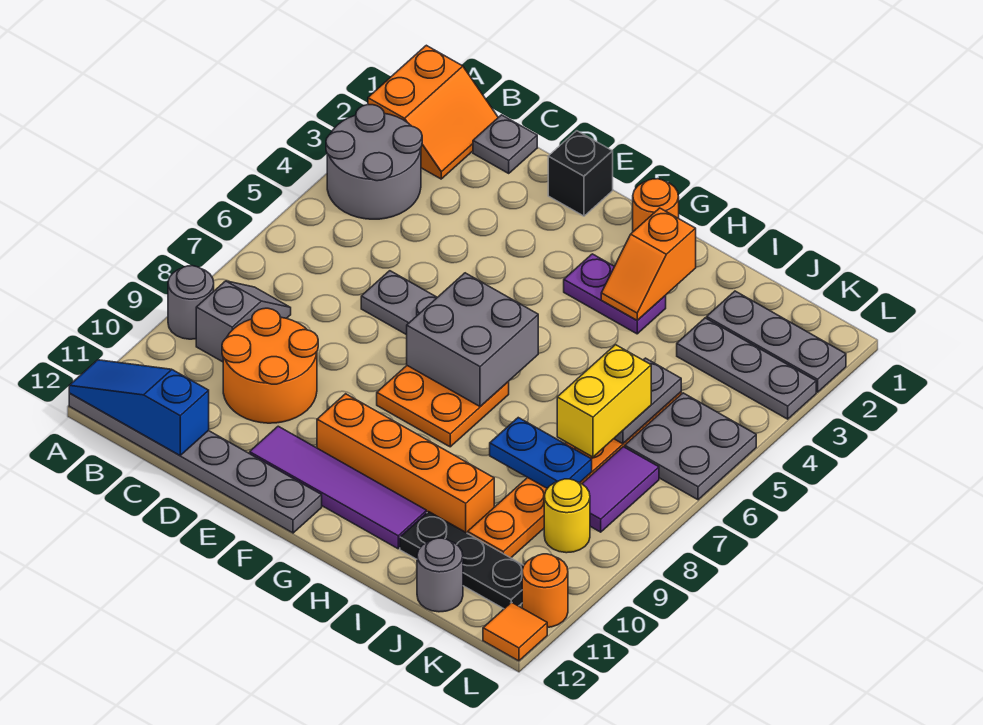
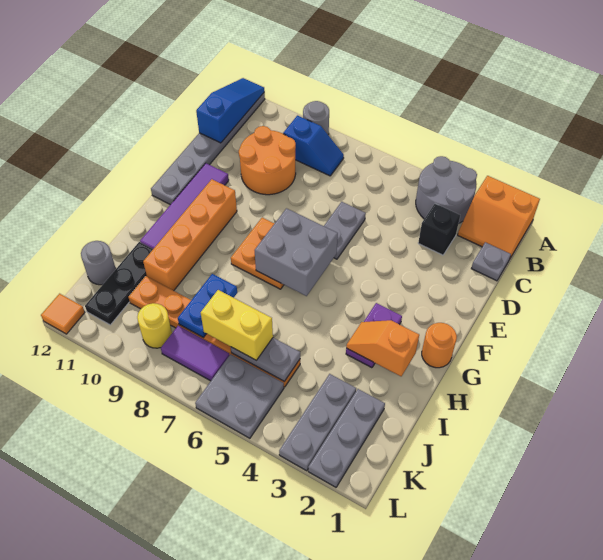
grey 1x2 slope [196,281,291,362] -> blue 1x2 slope [283,116,344,176]
black 1x1 brick [548,131,613,216] -> black 1x1 brick moved to [418,204,460,255]
orange 1x1 round brick [522,554,568,627] -> none

